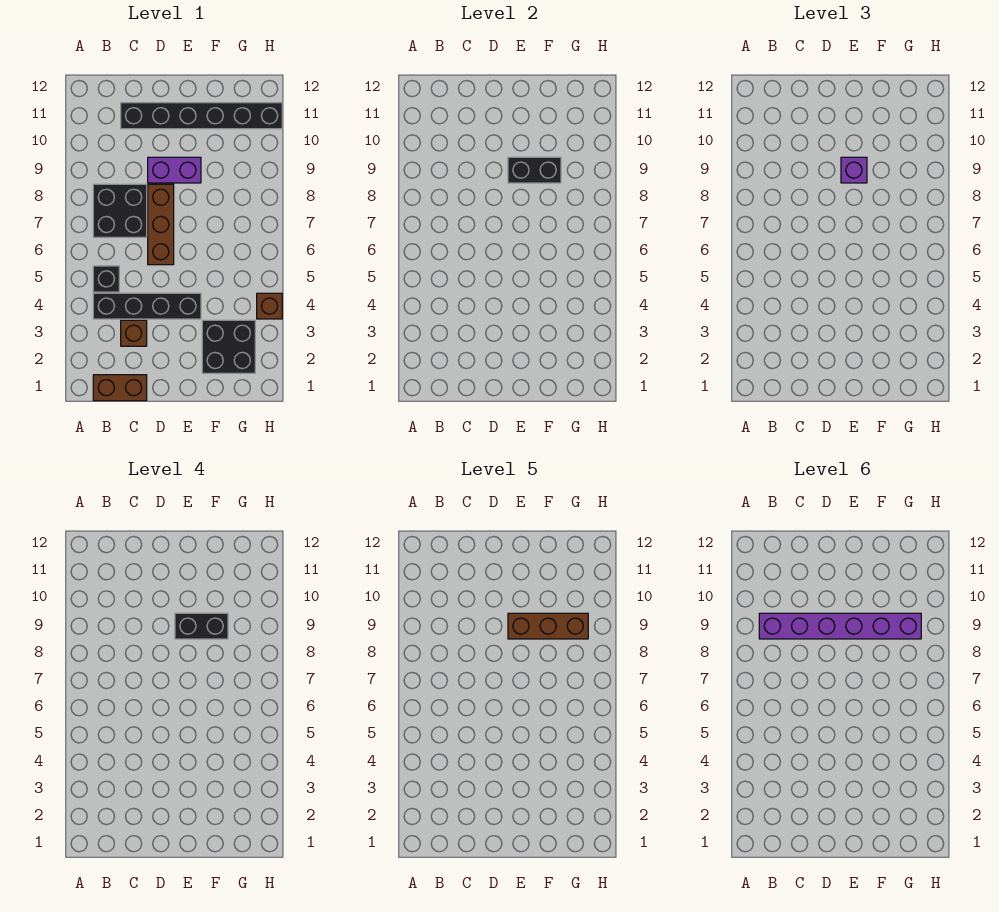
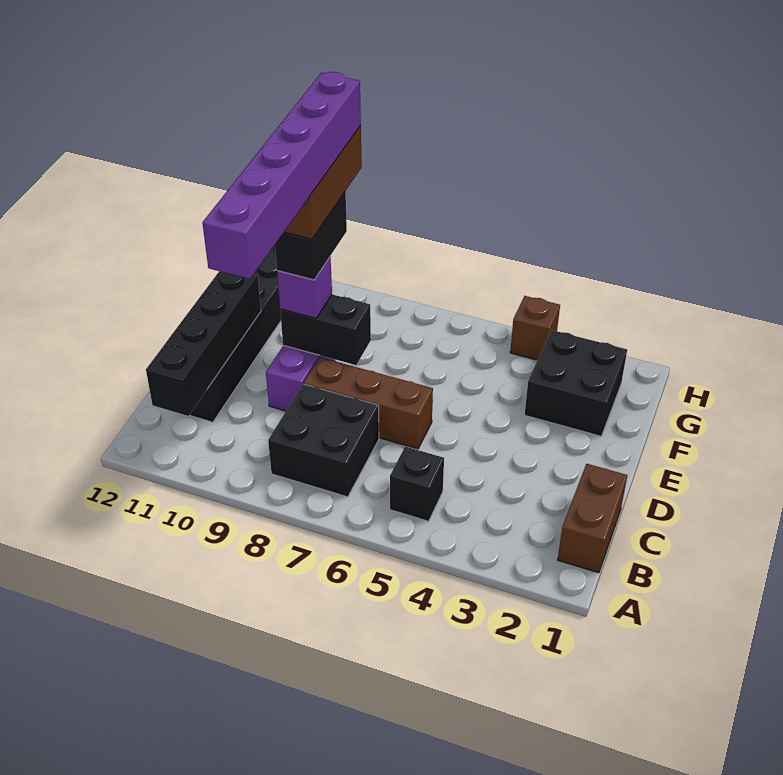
black 1x4 brick [93,293,201,319] -> black 1x4 brick moved to [146,271,261,416]
brown 1x1 brick [121,320,147,346] -> none
black 1x2 brick [508,157,561,183] -> black 1x2 brick turned to [280,294,371,365]

